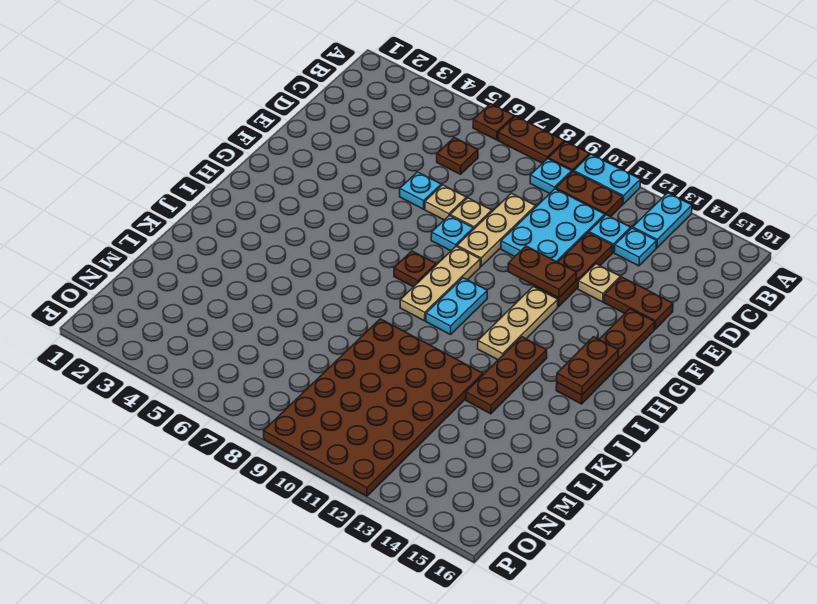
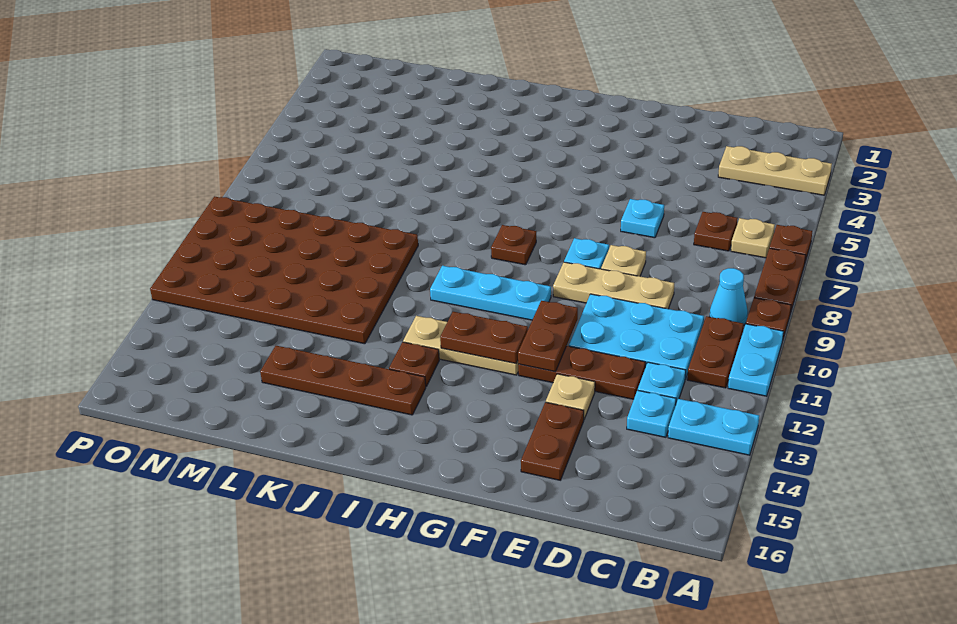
cyan 1x1 plate [530,159,572,193] -> cyan 1x1 cone [710,268,748,326]
tan 1x1 plate [425,185,467,220] -> tan 1x1 plate moved to [731,218,775,258]
brown 1x4 plate [556,309,655,404] -> brown 1x4 plate moved to [260,346,426,415]
tan 1x3 plate [400,246,480,321] -> tan 1x3 plate moved to [718,146,832,195]
cyan 1x2 plate [426,278,487,335] -> cyan 1x3 plate [430,266,551,320]
brown 1x2 plate [557,337,619,395] -> brown 1x2 plate moved to [440,312,528,364]
brown 1x3 plate [466,337,547,414] -> brown 1x1 plate [389,342,439,386]

